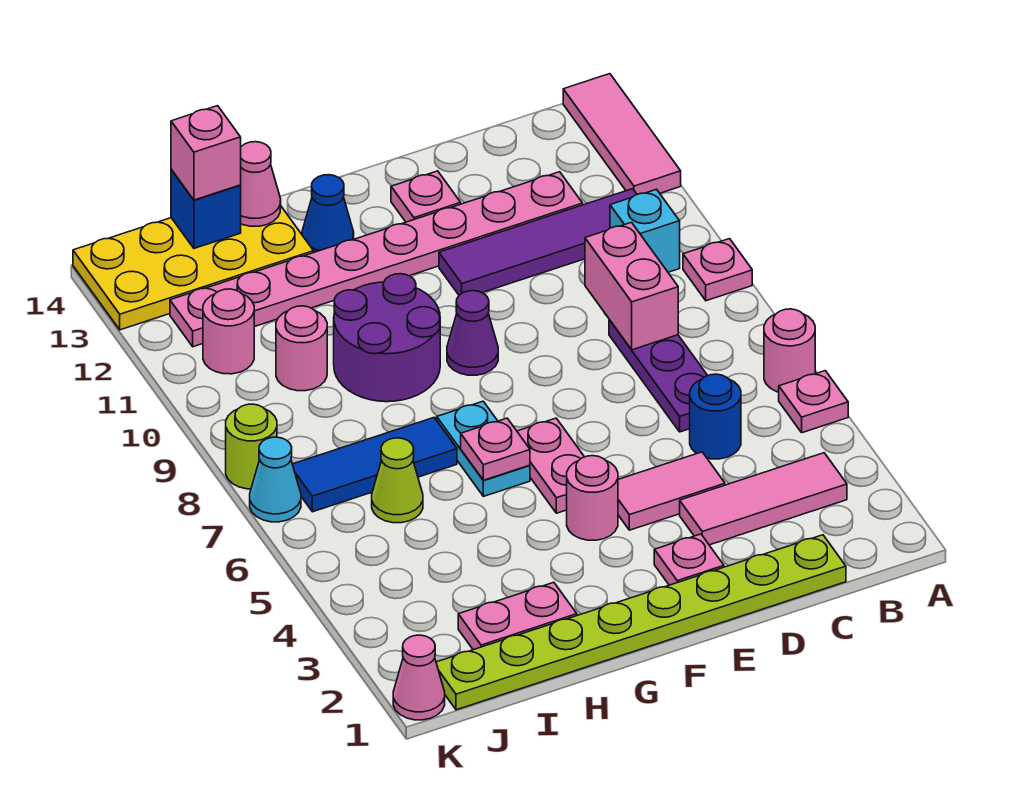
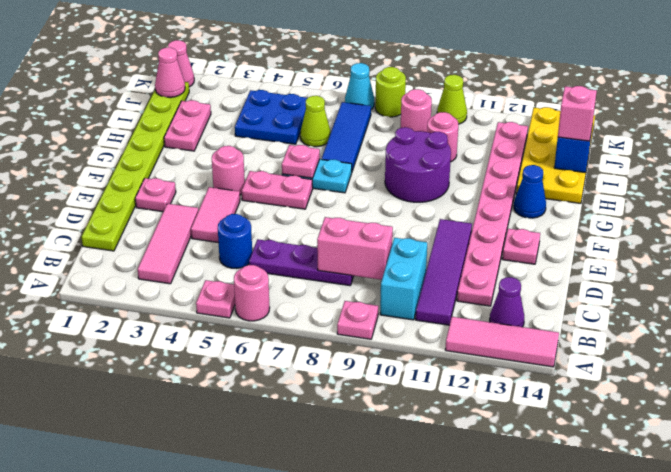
cyan 1x1 brick [610,189,680,272] -> cyan 1x2 brick [380,238,427,320]
purple 1x1 cone [447,291,498,375] -> purple 1x1 cone moved to [490,277,524,327]
pink 1x1 cone [240,142,281,226] -> pink 1x1 cone moved to [155,47,185,98]
none -> blue 2x2 plate [235,90,307,144]
pink 1x1 round brick [203,289,254,374] -> pink 1x1 round brick moved to [401,89,432,132]
none -> lime 1x1 cone [437,75,467,124]

